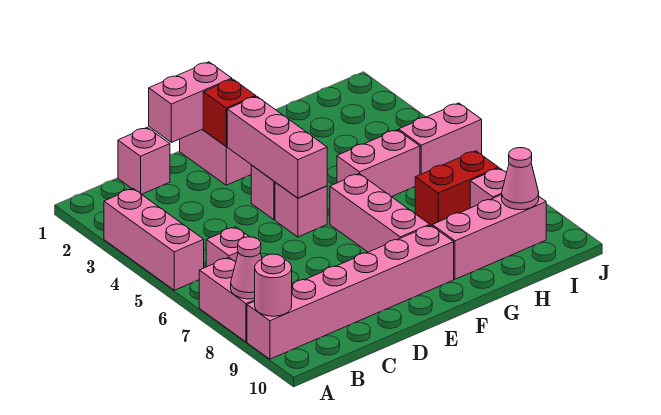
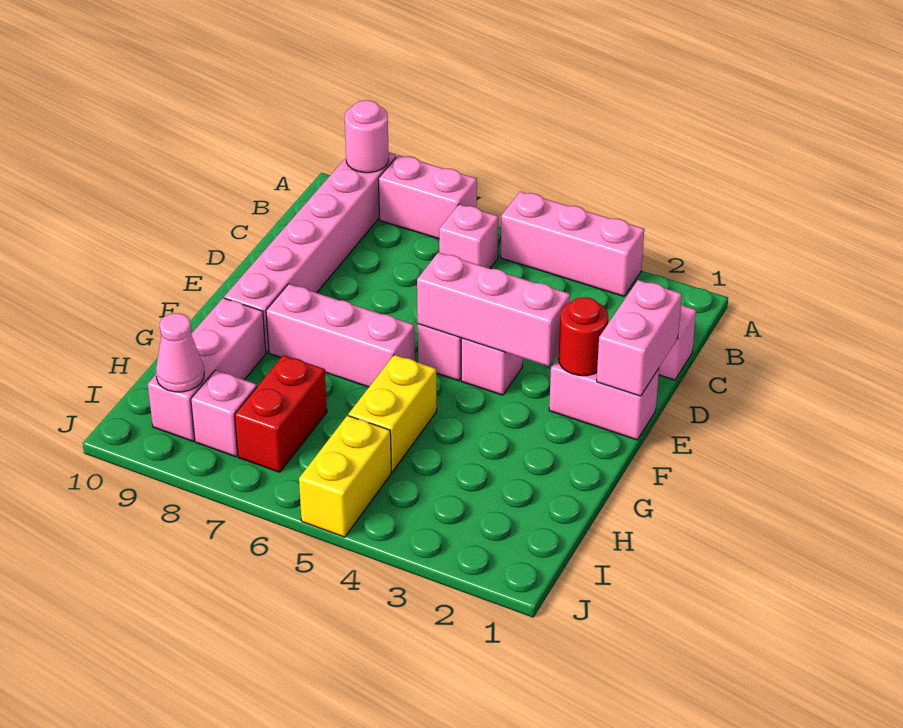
pink 1x1 cone [231,237,262,299] -> none
red 1x1 brick [203,79,256,146] -> red 1x1 round brick [559,297,608,376]
pink 1x2 brick [337,130,420,197] -> yellow 1x2 brick [348,355,437,472]
pink 1x2 brick [399,103,482,175] -> yellow 1x2 brick [299,416,391,537]

